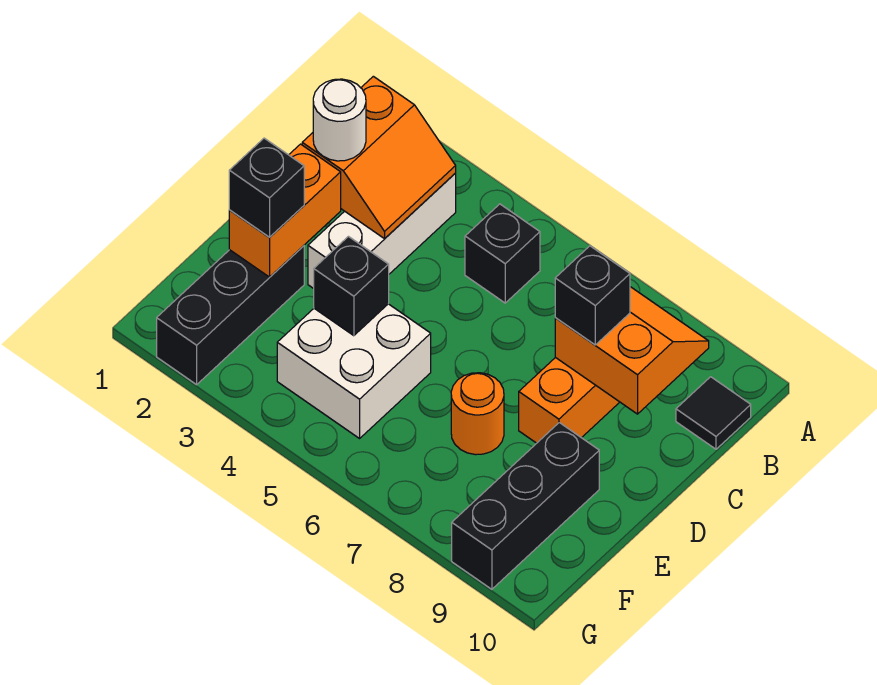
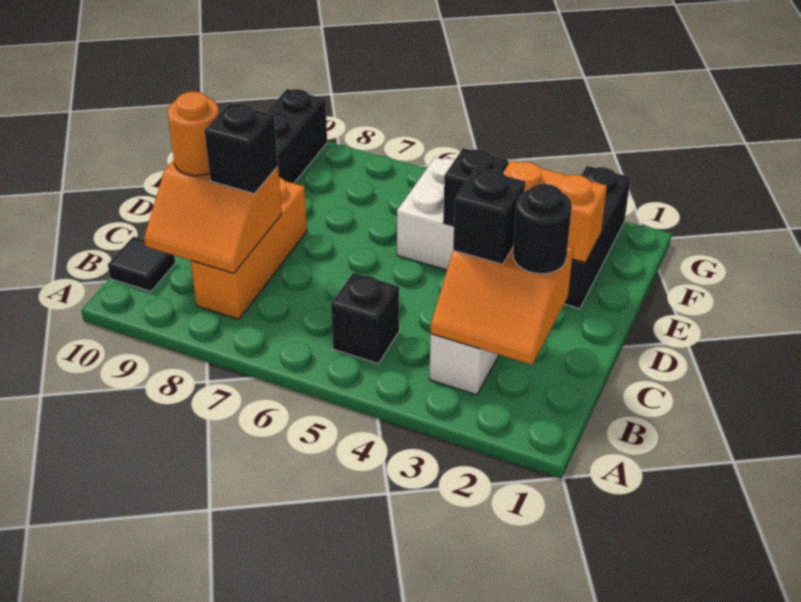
orange 2x2 slope [302,76,456,239] -> orange 2x2 slope turned to [430,246,573,365]
white 1x1 round brick [313,79,366,161] -> black 1x1 round brick [513,184,572,274]
orange 1x2 brick [229,144,341,277] -> orange 1x2 brick turned to [503,161,607,263]
black 1x1 brick [229,138,304,237] -> black 1x1 brick moved to [453,168,525,264]
orange 1x1 round brick [451,373,504,455] -> orange 1x1 round brick moved to [168,92,219,176]

